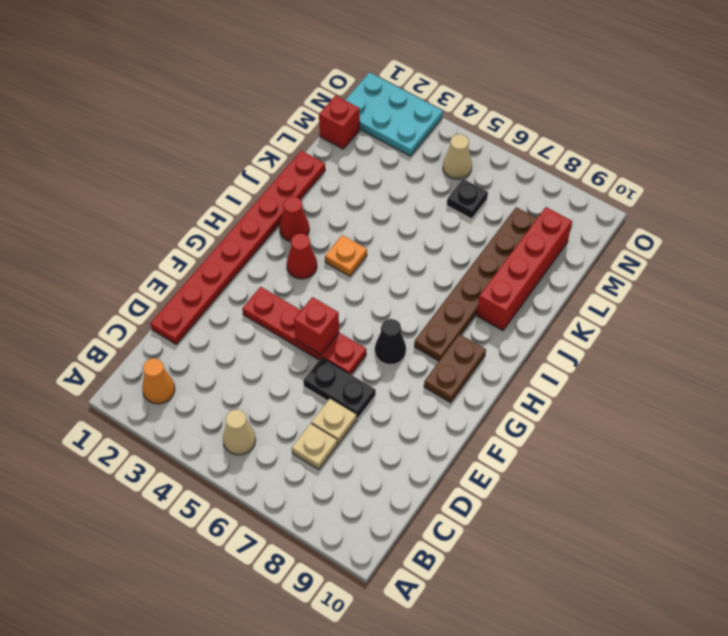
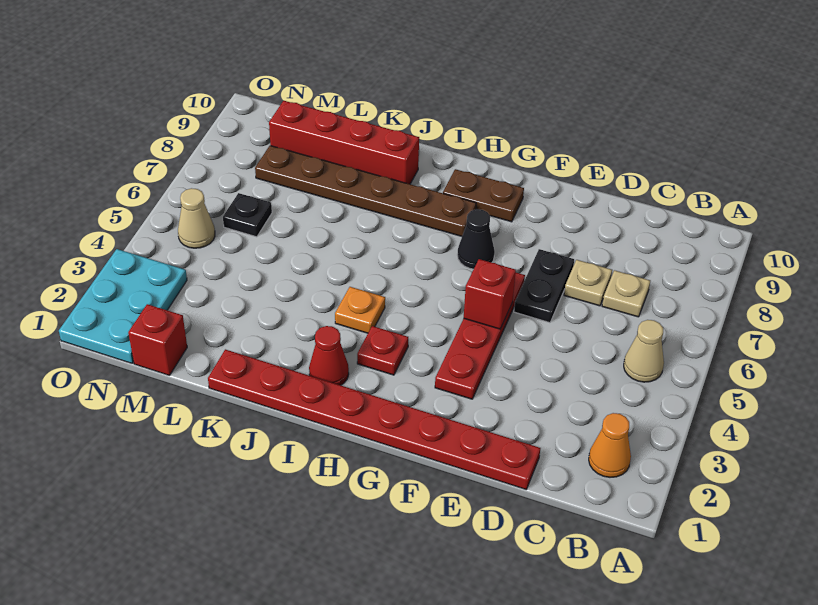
red 1x1 cone [287,233,317,279] -> red 1x1 plate [357,326,408,375]

